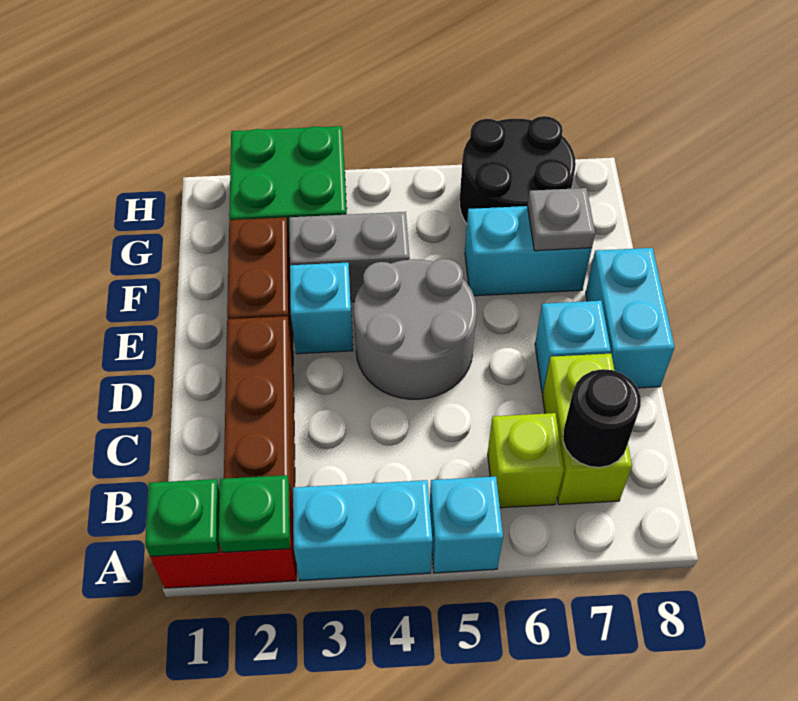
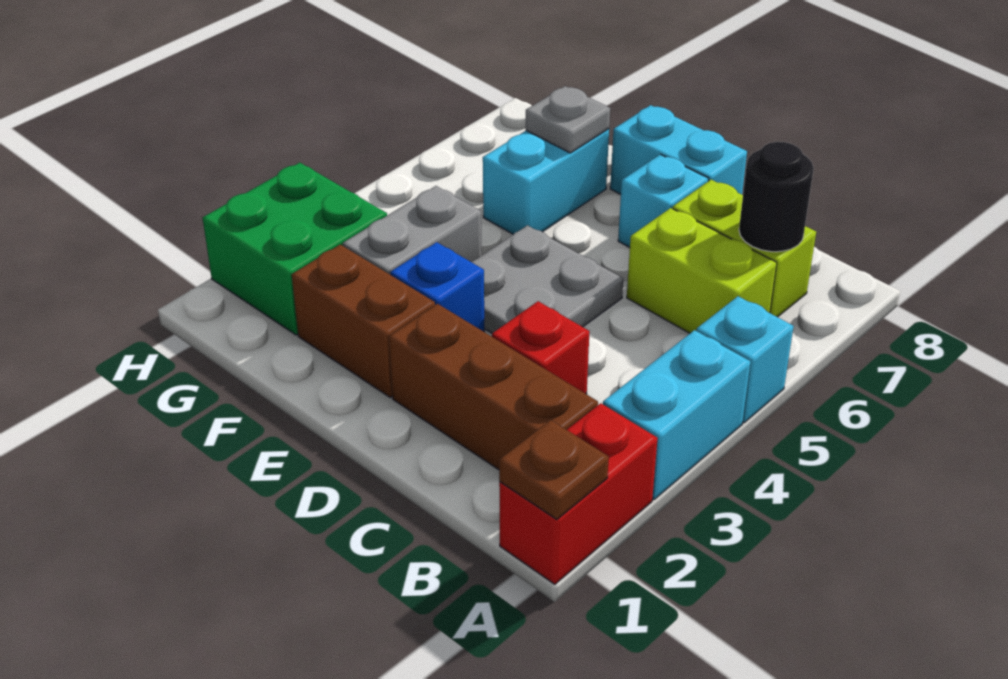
green 1x1 plate [145,479,220,557] -> brown 1x1 plate [499,420,609,520]
green 1x1 plate [219,475,290,552] -> none
lime 1x1 brick [488,413,564,508] -> lime 1x2 brick [627,208,777,333]
none -> red 1x1 brick [492,301,590,394]
grey 2x2 round brick [354,259,477,399] -> grey 2x2 plate [472,225,623,333]
cyan 1x1 brick [290,263,353,354] -> blue 1x1 brick [390,242,484,332]
black 2x2 round brick [460,116,576,224] -> none

